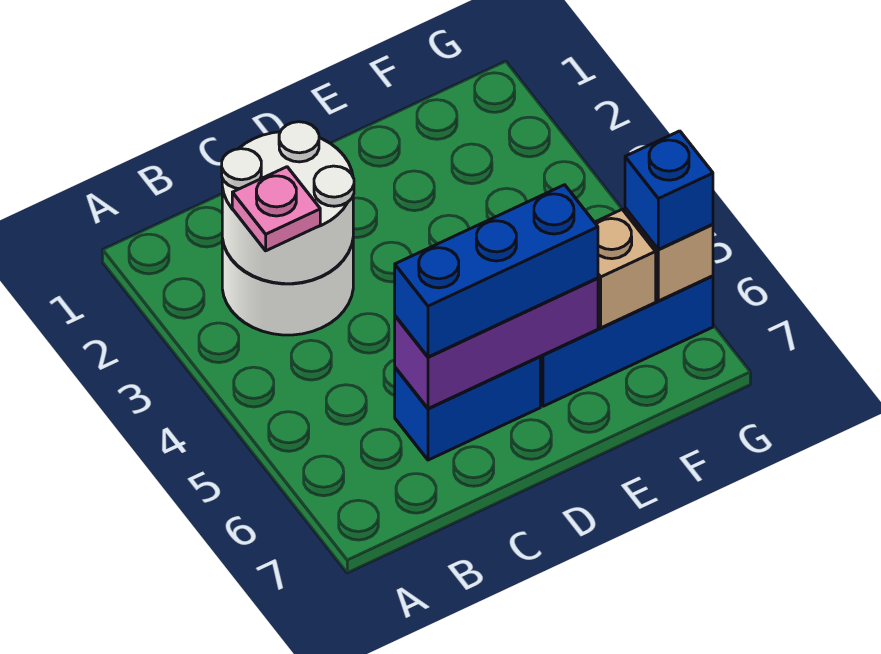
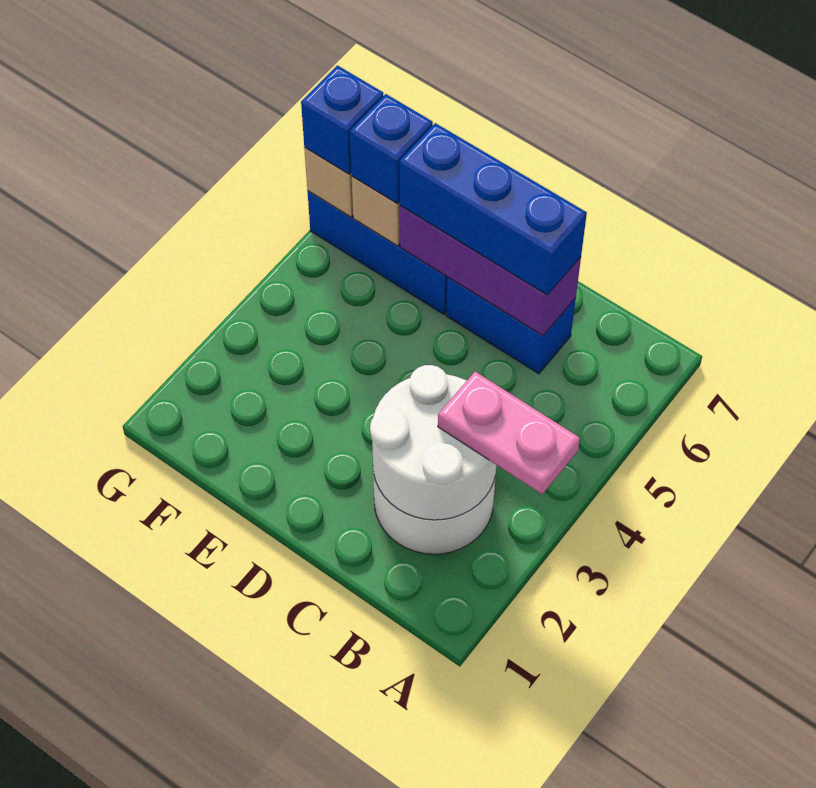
pink 1x1 plate [232,167,320,251] -> pink 1x2 plate [438,372,580,494]
none -> blue 1x1 brick [350,94,433,204]

